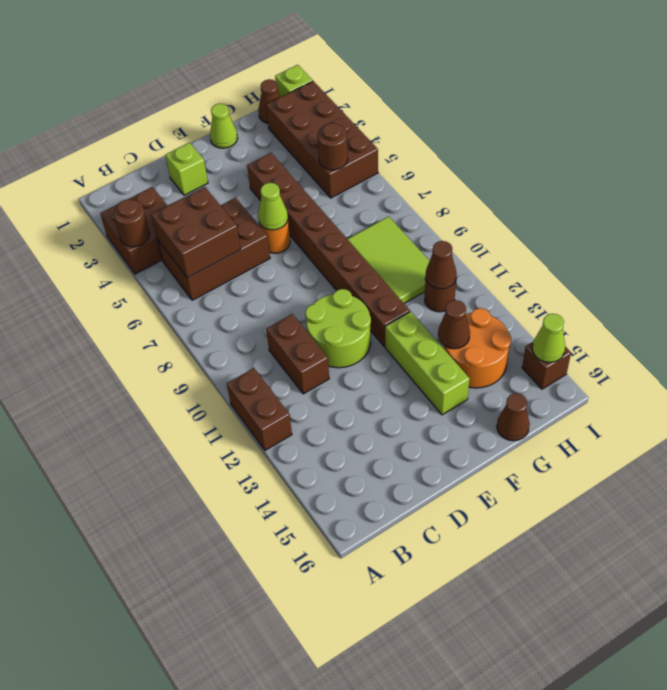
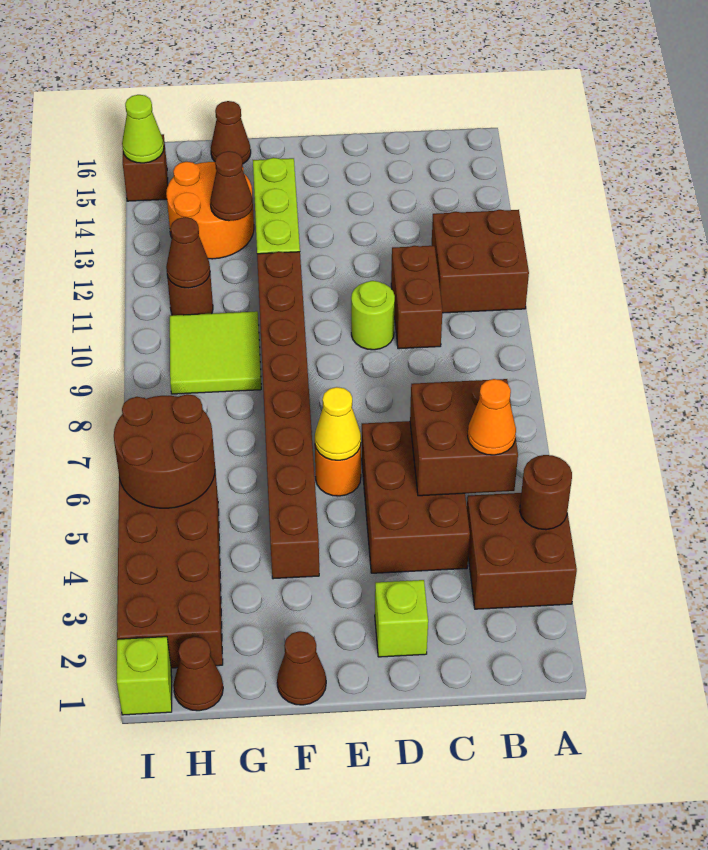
brown 1x2 brick [227,368,292,450] -> brown 2x2 brick [432,210,529,313]
brown 2x3 brick [157,198,270,300] -> brown 2x3 brick turned to [362,421,470,573]
none -> orange 1x1 cone [468,379,516,455]
lime 2x2 round brick [305,289,371,368] -> lime 1x1 round brick [351,281,395,350]
lime 1x1 cone [258,183,288,230] -> yellow 1x1 cone [315,387,361,460]
lime 1x1 cone [210,104,238,148] -> brown 1x1 cone [277,631,326,705]
lime 2x3 tile [348,217,429,303] -> lime 2x2 tile [170,311,261,394]
brown 1x1 round brick [318,123,348,170] -> brown 2x2 round brick [114,394,215,508]

